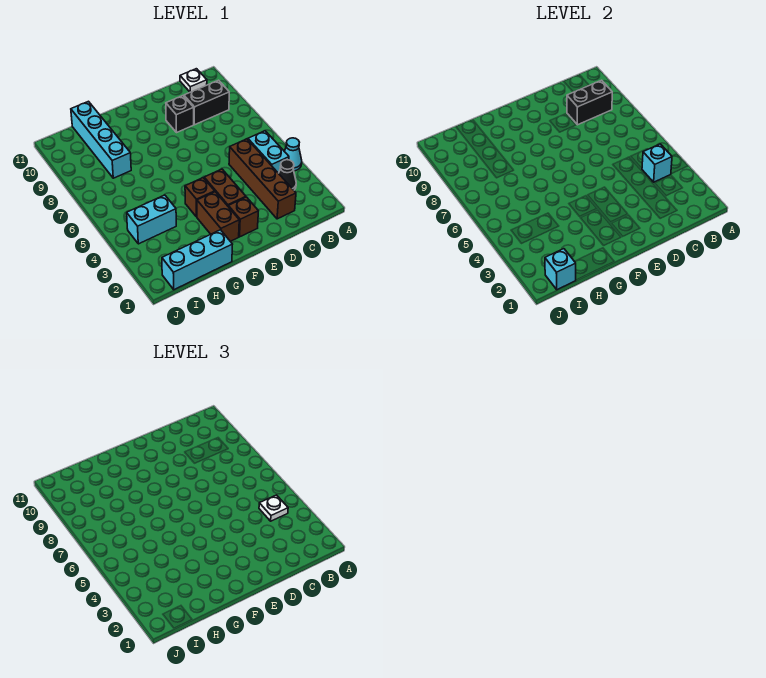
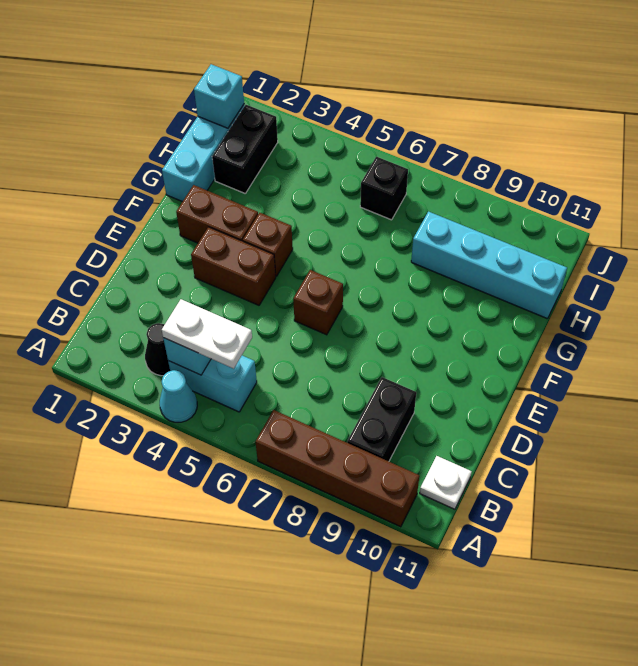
white 1x1 plate [259,495,288,521] -> white 1x2 plate [162,299,252,369]
black 1x2 brick [567,80,612,125] -> black 1x2 brick moved to [212,105,278,193]
brown 1x4 brick [229,139,296,219] -> brown 1x4 brick moved to [255,410,419,527]
black 1x1 brick [166,96,194,132] -> black 1x1 brick moved to [360,157,408,220]
brown 1x1 brick [228,197,258,237] -> brown 1x1 brick moved to [293,270,343,335]
cyan 1x2 brick [127,195,176,244] -> none

